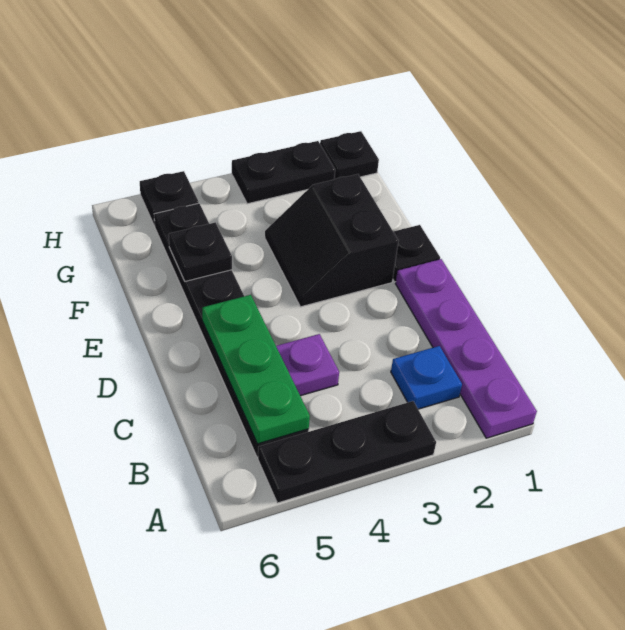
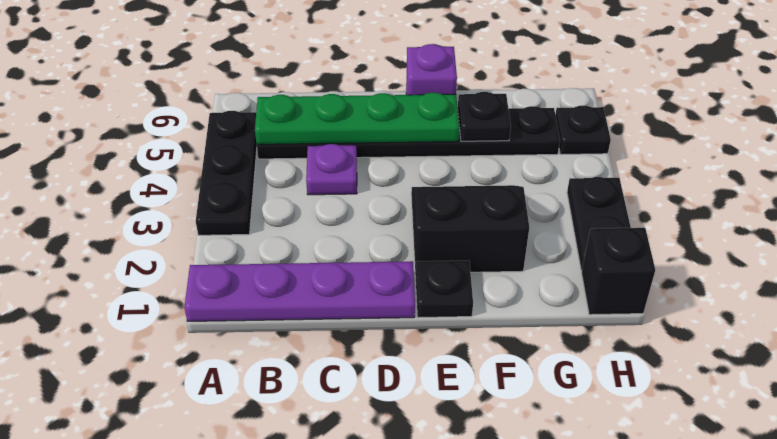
blue 1x1 plate [391,346,462,409] -> none
green 1x3 plate [202,295,310,444] -> green 1x4 plate [255,93,459,144]
none -> purple 1x1 brick [406,44,457,95]
black 1x1 plate [320,131,379,180] -> black 1x1 brick [582,228,655,315]

